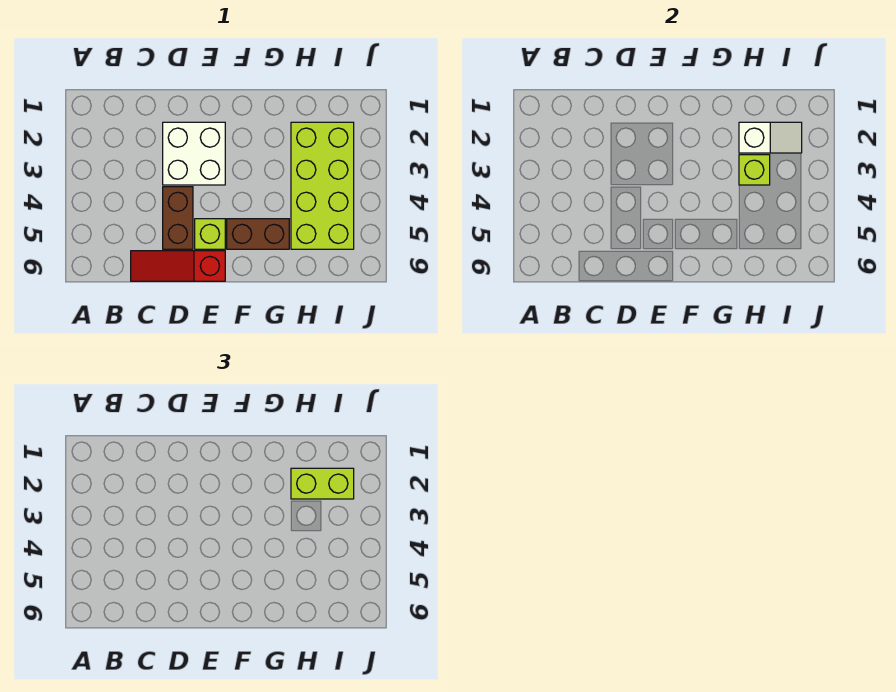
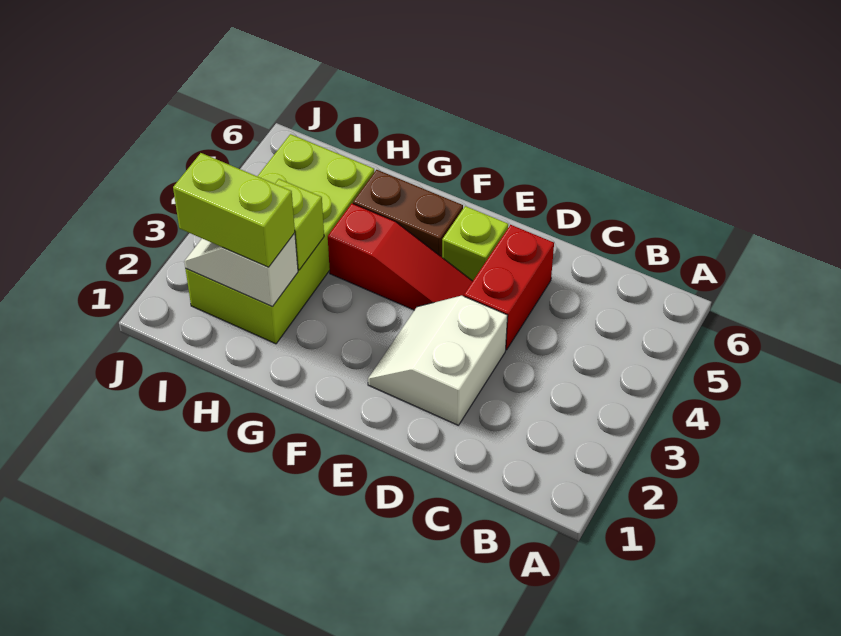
red 1x3 slope [131,251,225,281] -> red 1x3 slope moved to [328,203,473,310]
white 2x2 brick [163,122,225,185] -> white 2x2 slope [368,296,508,425]
brown 1x2 brick [163,187,193,249] -> red 1x2 brick [464,225,554,350]

